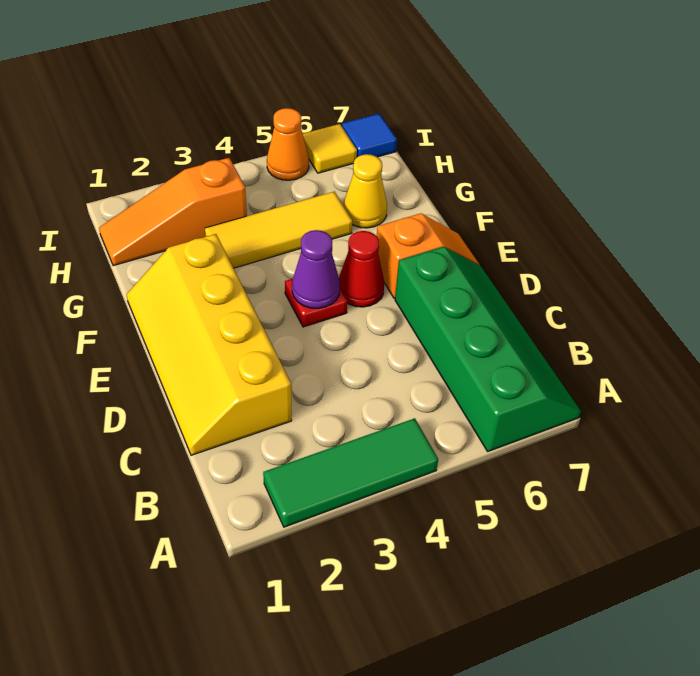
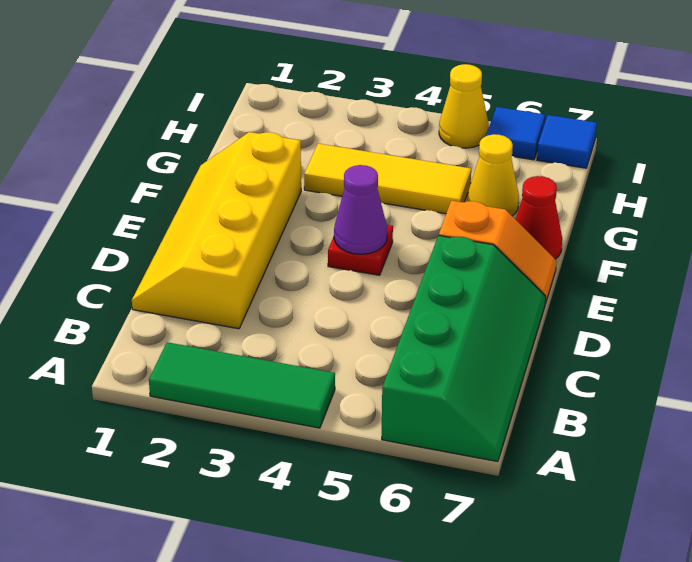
red 1x1 cone [339,231,384,307] -> red 1x1 cone moved to [515,176,562,259]
orange 1x3 slope [99,158,247,266] -> none
orange 1x1 cone [267,108,309,180] -> yellow 1x1 cone [439,64,489,148]
yellow 1x1 tile [303,124,357,173] -> blue 1x1 tile [486,107,545,160]

